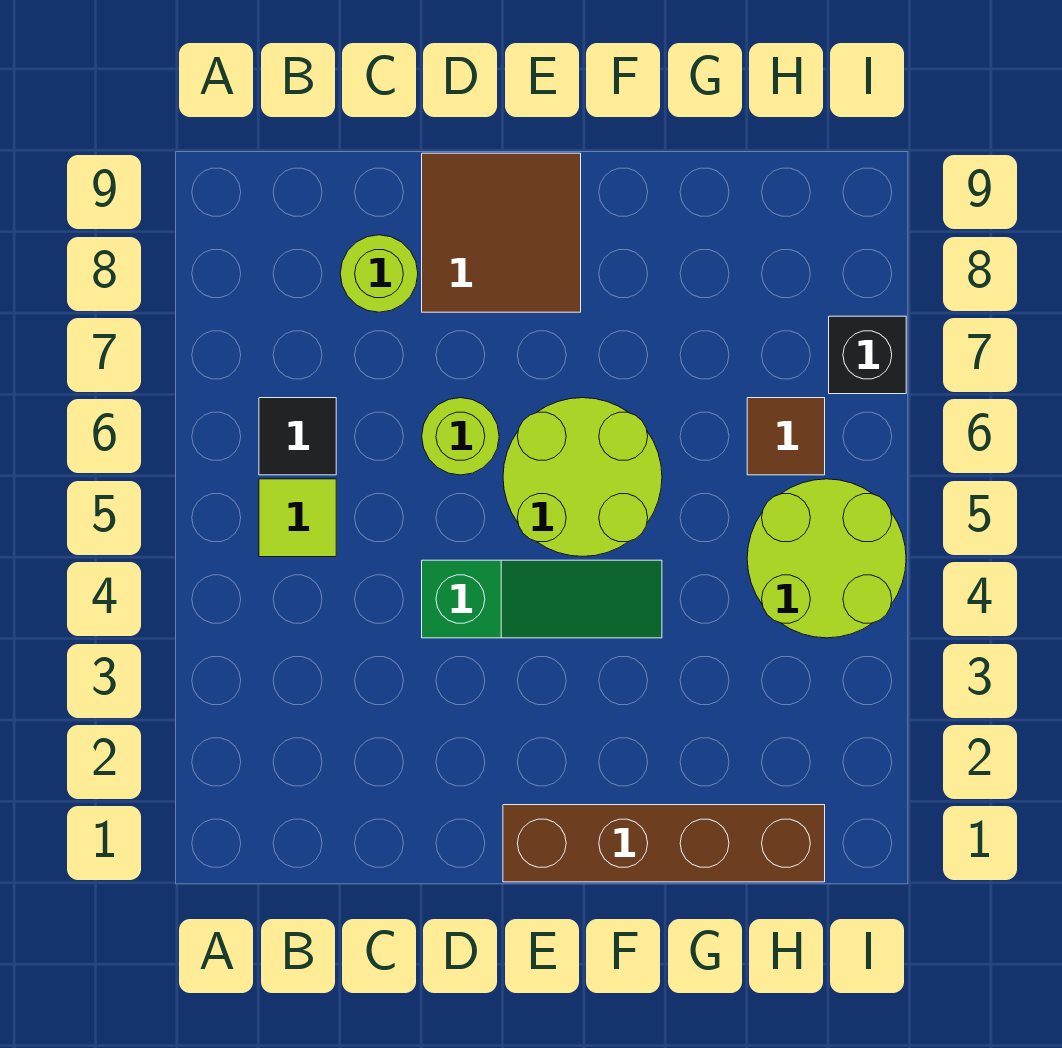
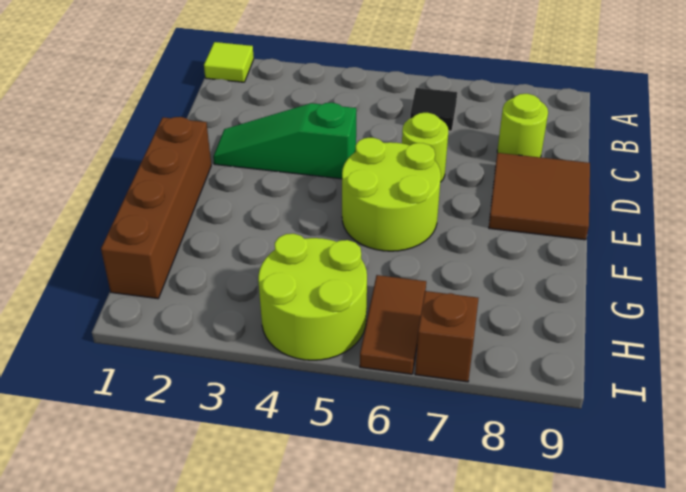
lime 1x1 tile [259,479,336,557] -> lime 1x1 tile moved to [204,42,254,82]
green 1x3 slope [422,560,662,638] -> green 1x3 slope turned to [213,103,356,179]
brown 1x1 tile [747,398,825,475] -> brown 1x2 tile [360,275,426,374]
black 1x1 brick [829,316,906,394] -> brown 1x1 brick [415,291,479,382]

